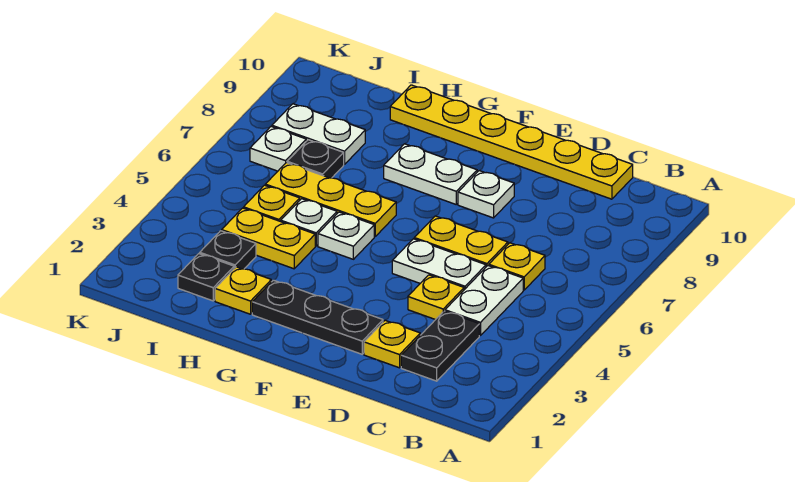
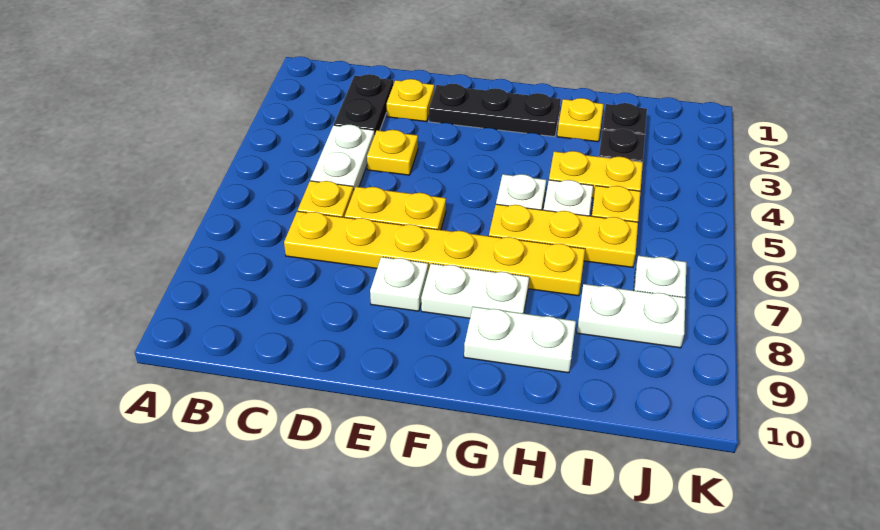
yellow 1x6 plate [390,85,633,199] -> yellow 1x6 plate moved to [284,211,585,296]
white 1x2 plate [392,239,486,290] -> white 1x2 plate moved to [464,307,576,373]
black 1x1 plate [287,140,344,178] -> none

